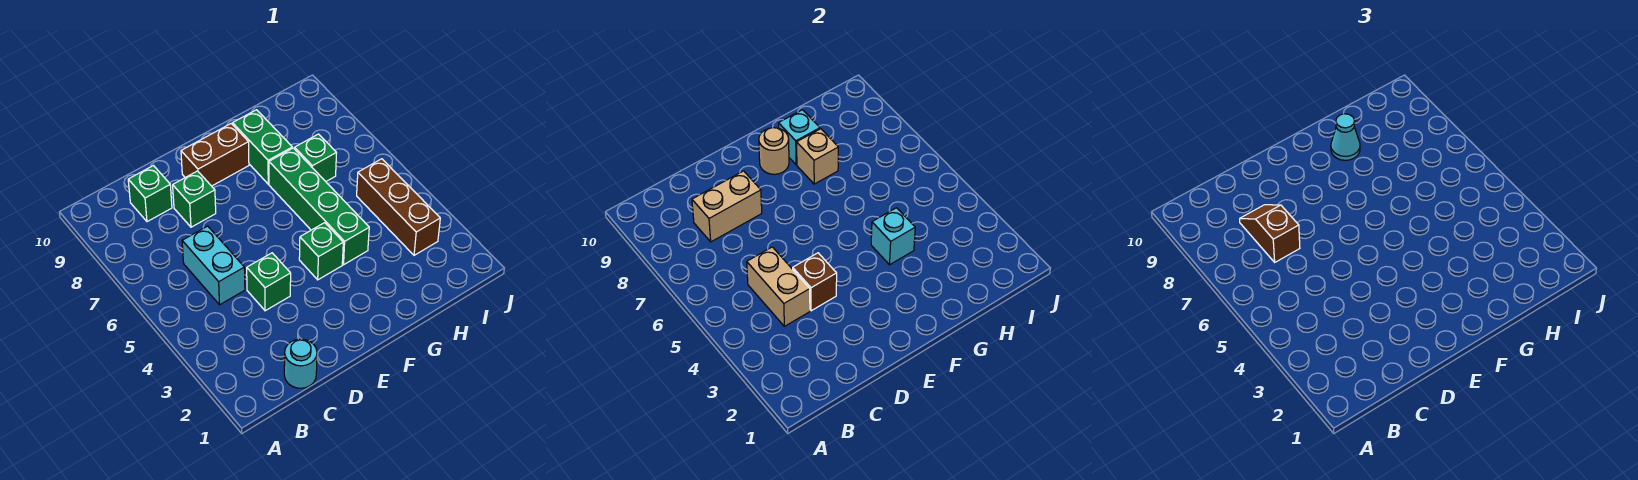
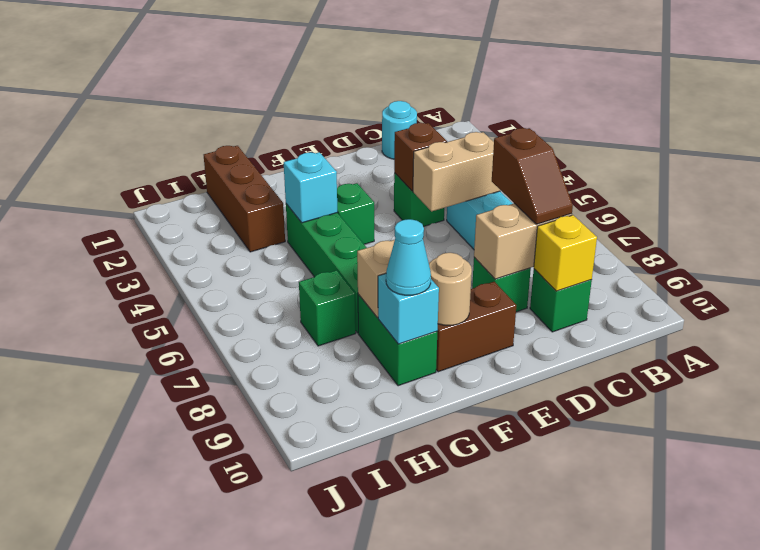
tan 1x2 brick [747,247,810,326] -> tan 1x2 brick turned to [413,132,500,212]
none -> yellow 1x1 brick [534,215,597,291]
brown 1x3 brick [357,159,440,255] -> brown 1x3 brick moved to [204,146,285,252]

